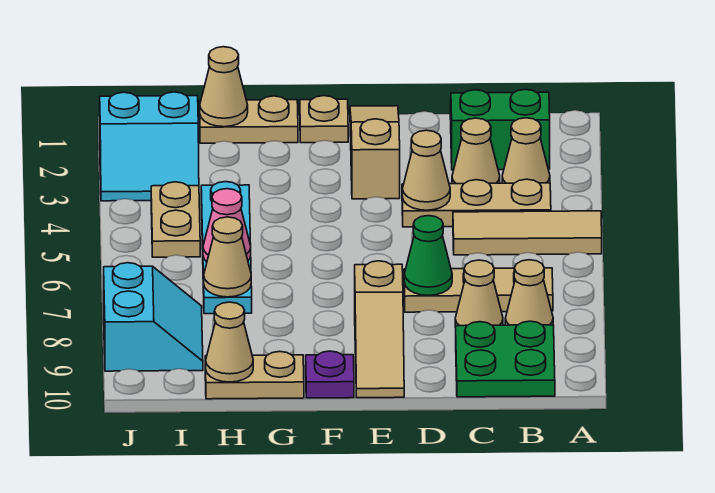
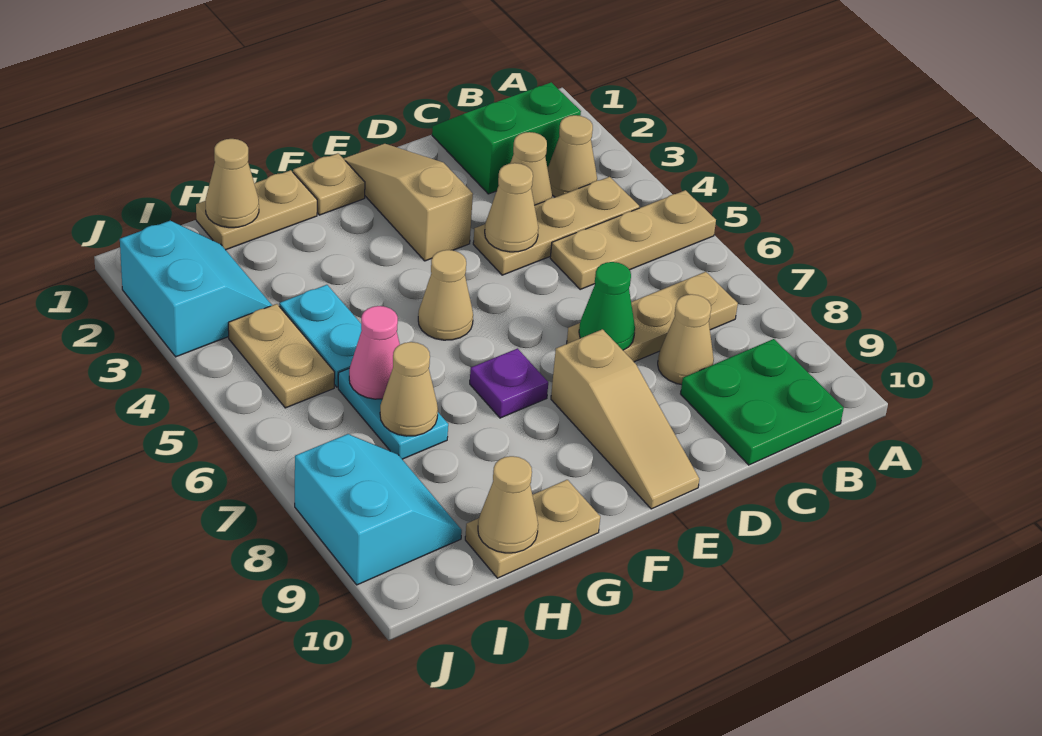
tan 1x3 tile [453,211,602,255] -> tan 1x3 plate [550,190,716,289]
tan 1x1 cone [505,260,553,325] -> tan 1x1 cone moved to [418,250,473,340]
purple 1x1 plate [306,351,354,398] -> purple 1x1 plate moved to [470,349,548,418]
cyan 2x2 slope [100,92,199,201] -> cyan 2x2 slope turned to [120,221,272,357]

